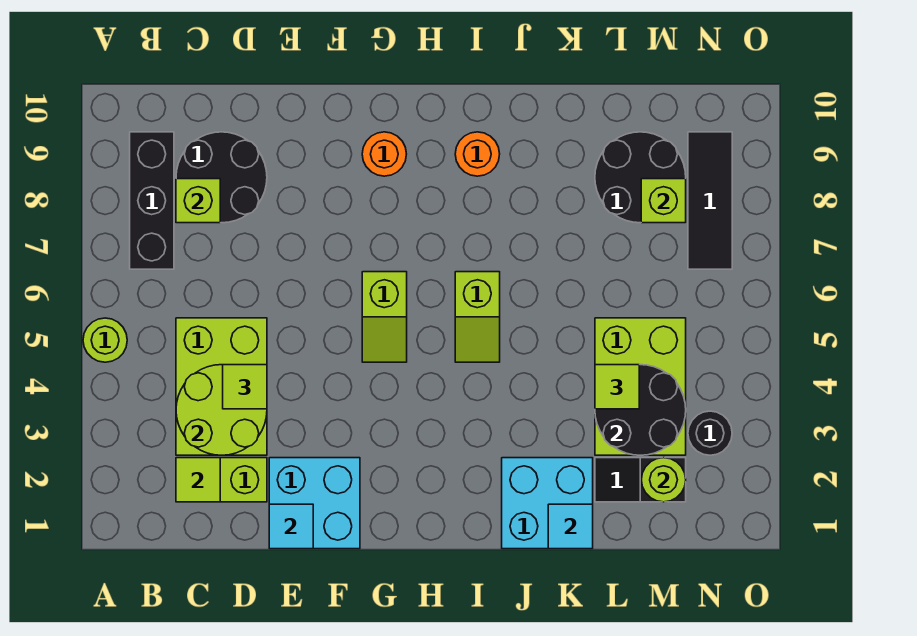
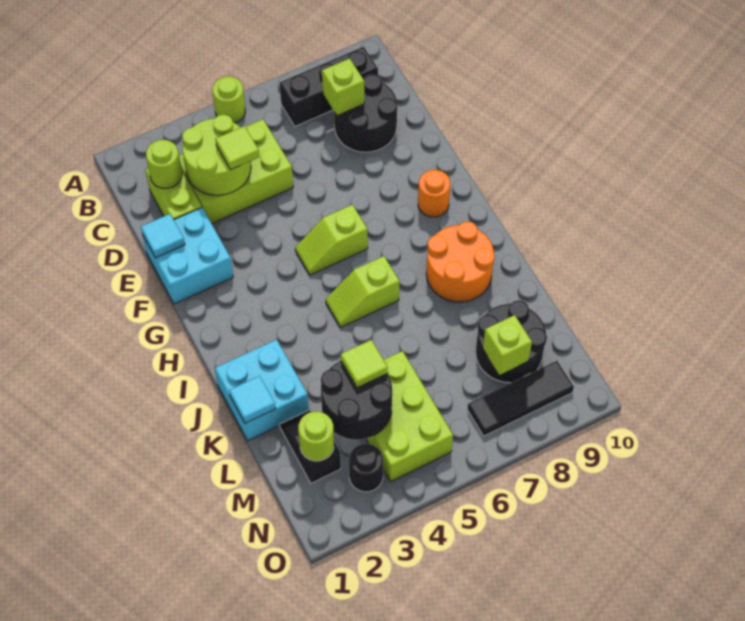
lime 1x1 tile [176,458,220,502] -> lime 1x1 round brick [146,140,182,188]
orange 1x1 round brick [455,132,500,176] -> orange 2x2 round brick [426,221,495,302]
lime 2x3 brick [595,318,686,455] -> lime 2x3 brick turned to [366,351,453,482]

